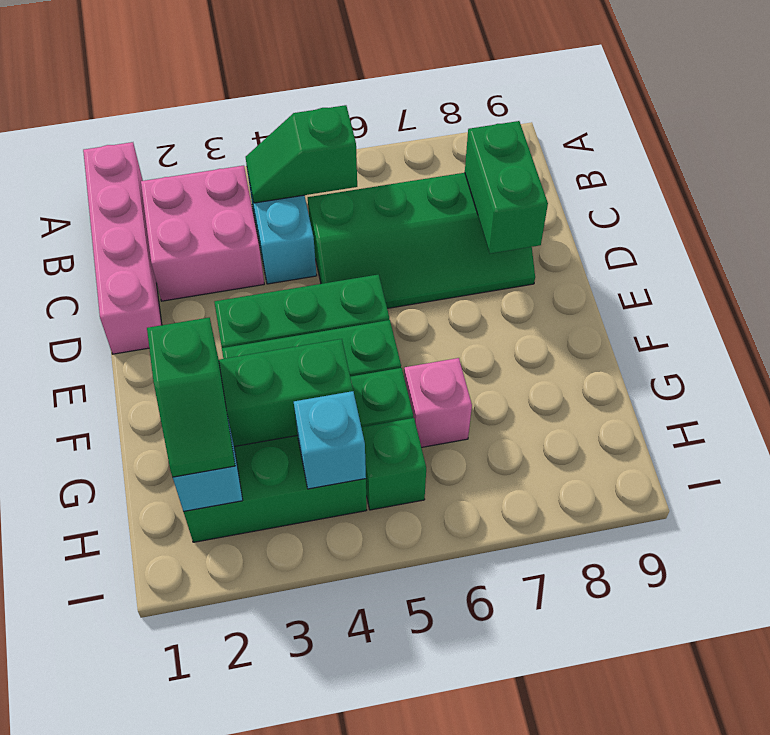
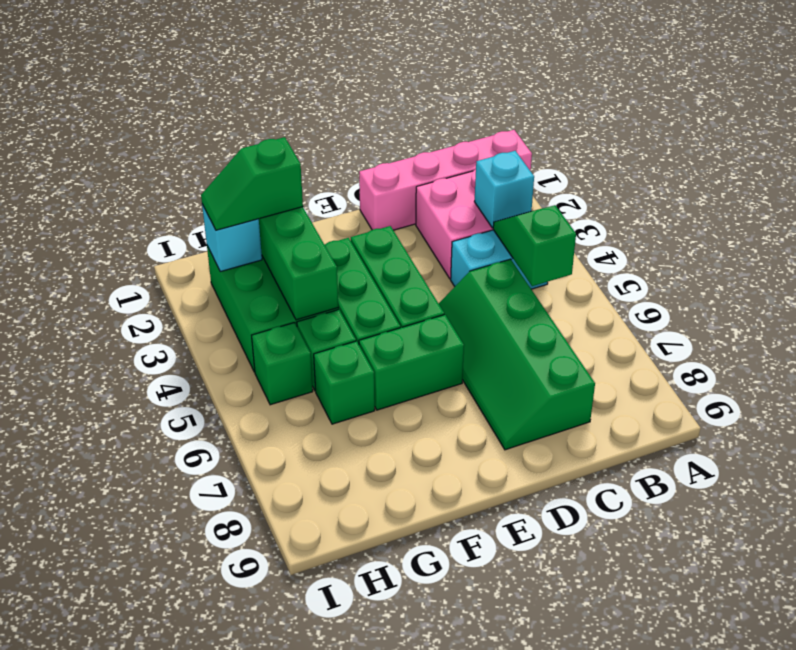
green 1x2 brick [465,121,548,254] -> green 1x2 brick moved to [359,315,464,410]
pink 1x1 brick [404,358,472,448] -> green 1x1 brick [314,341,375,424]
cyan 1x1 brick [294,391,366,489] -> cyan 1x1 brick moved to [474,151,534,228]

